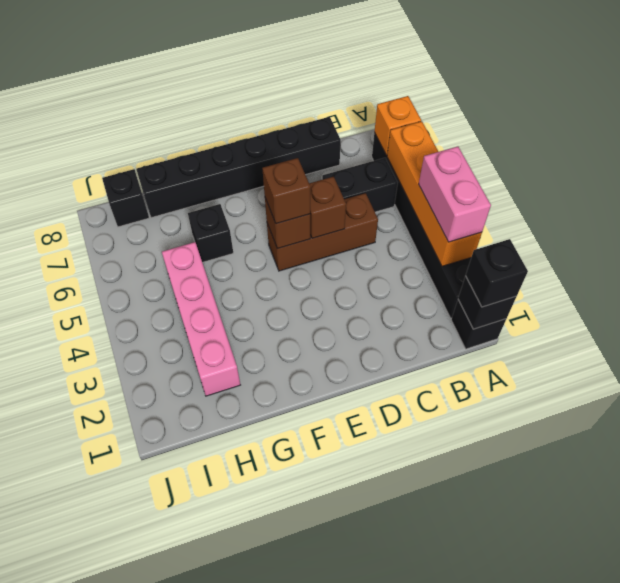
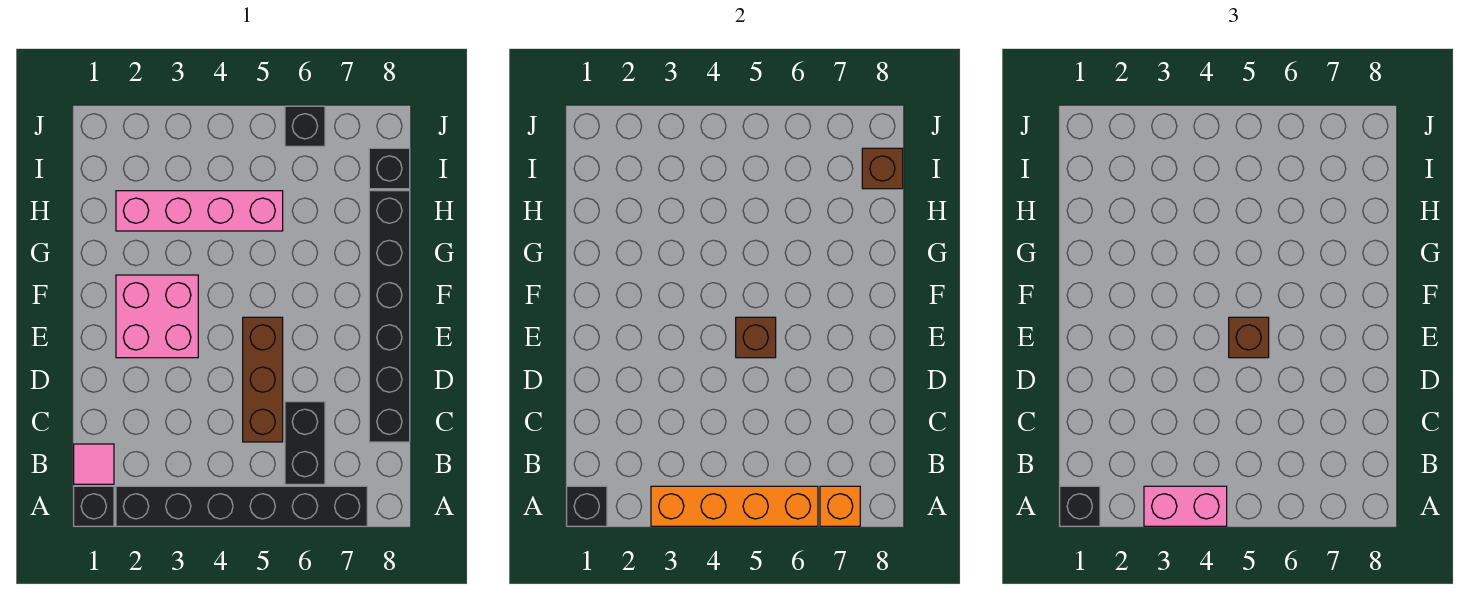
none -> pink 1x1 tile [74,444,114,484]
brown 1x1 brick [309,177,346,238] -> brown 1x1 brick moved to [862,148,903,189]
none -> pink 2x2 brick [116,275,198,358]
black 1x1 brick [188,204,233,262] -> black 1x1 brick moved to [285,106,325,146]

